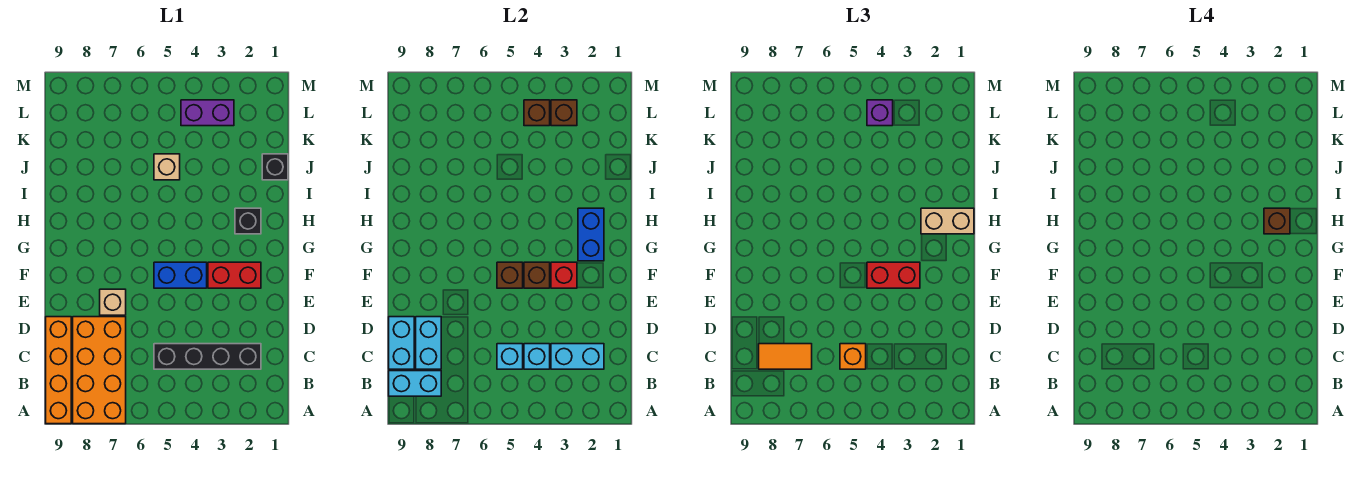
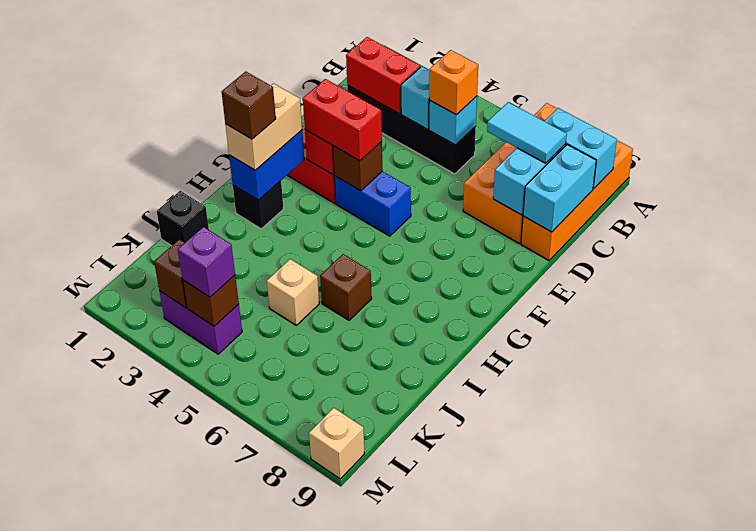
cyan 1x2 brick [551,344,604,369] -> red 1x2 brick [346,37,420,114]
orange 1x2 tile [759,344,812,369] -> cyan 1x2 tile [487,102,567,163]
tan 1x1 brick [100,289,126,315] -> tan 1x1 brick moved to [309,408,365,479]
brown 1x1 brick [497,262,523,288] -> brown 1x1 brick moved to [320,254,372,320]
tan 1x2 brick [921,208,974,234] -> tan 1x2 brick turned to [225,83,302,170]

